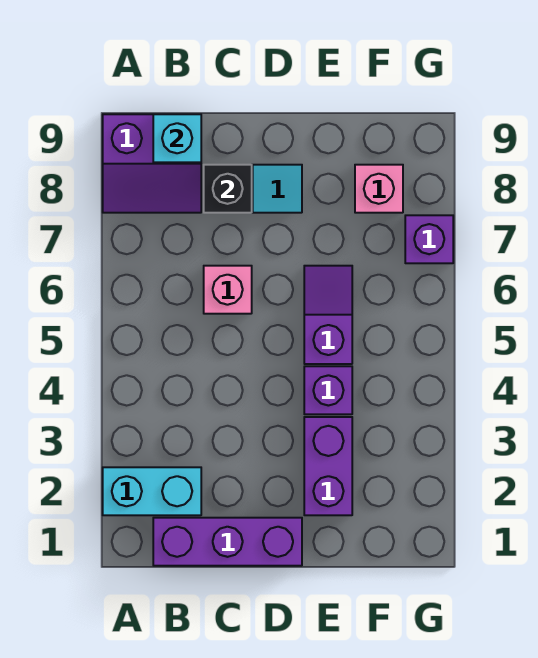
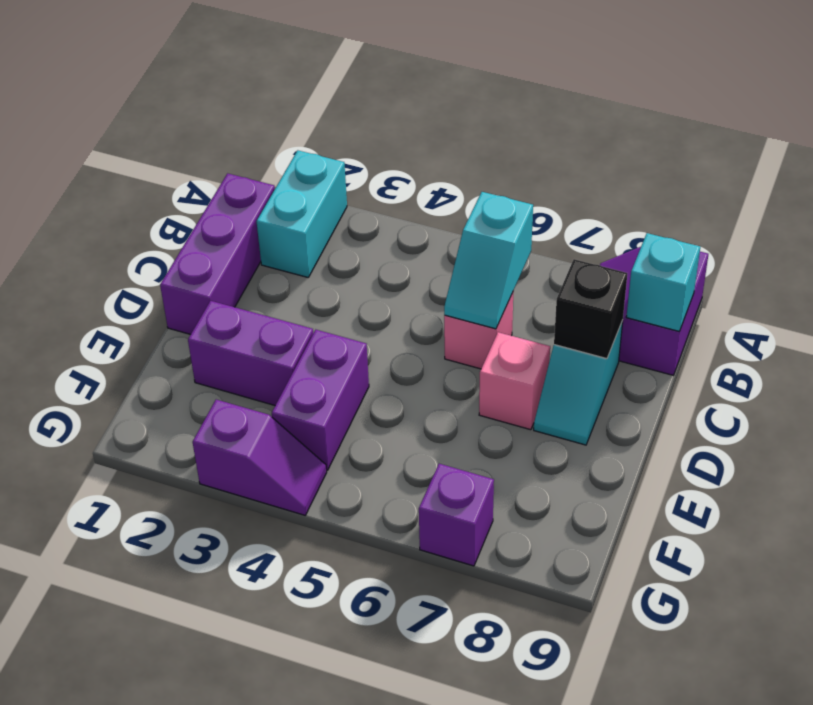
none -> cyan 1x2 slope [444,192,533,329]
purple 1x1 brick [304,366,352,414] -> purple 1x2 brick [272,330,369,470]
purple 1x2 slope [304,266,352,364] -> purple 1x2 slope moved to [193,400,327,515]
pink 1x1 brick [355,165,403,213] -> pink 1x1 brick moved to [479,332,550,430]

